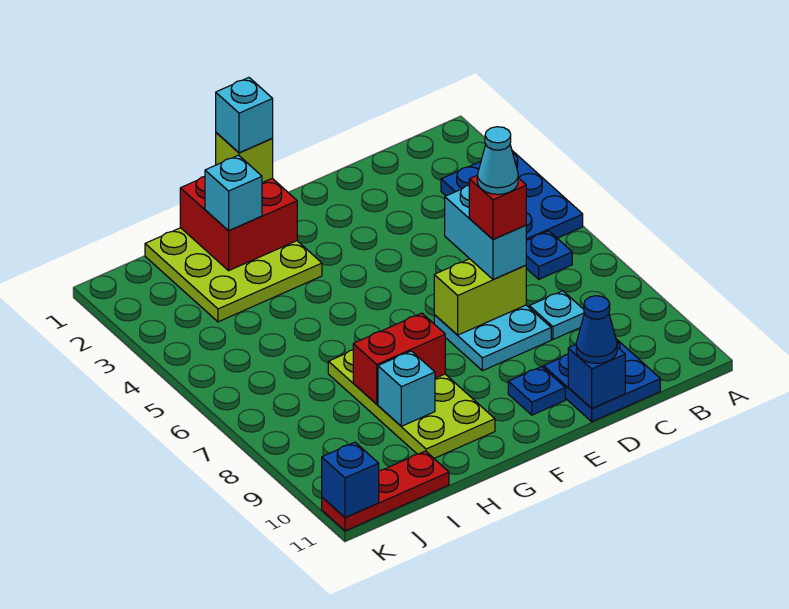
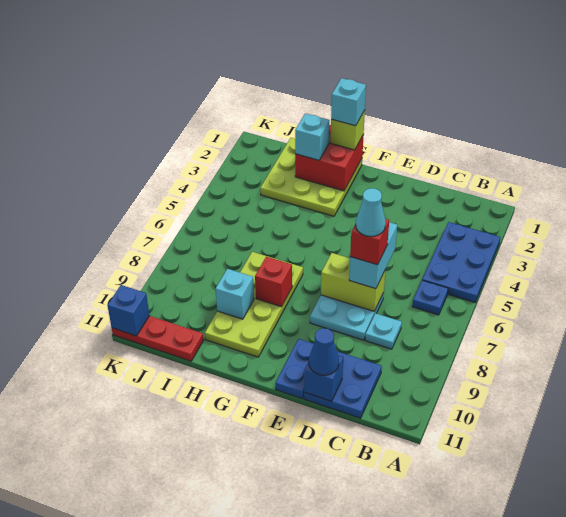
blue 1x1 plate [508,367,565,415] -> blue 1x2 plate [276,339,314,399]
red 1x2 brick [353,313,445,404] -> red 1x1 brick [255,257,292,307]

